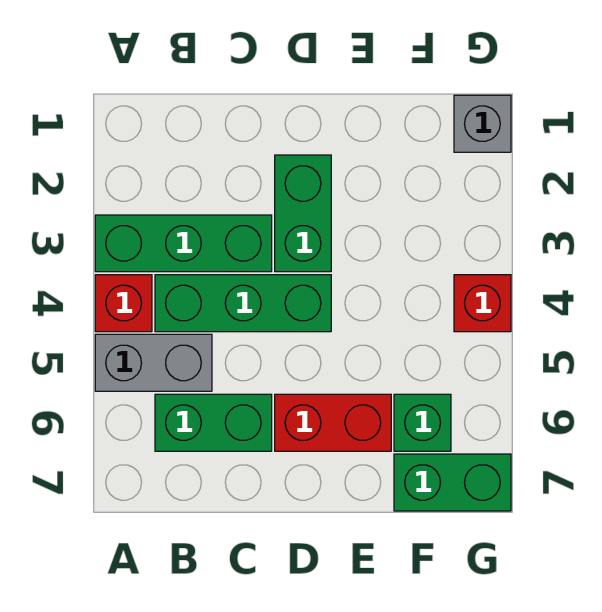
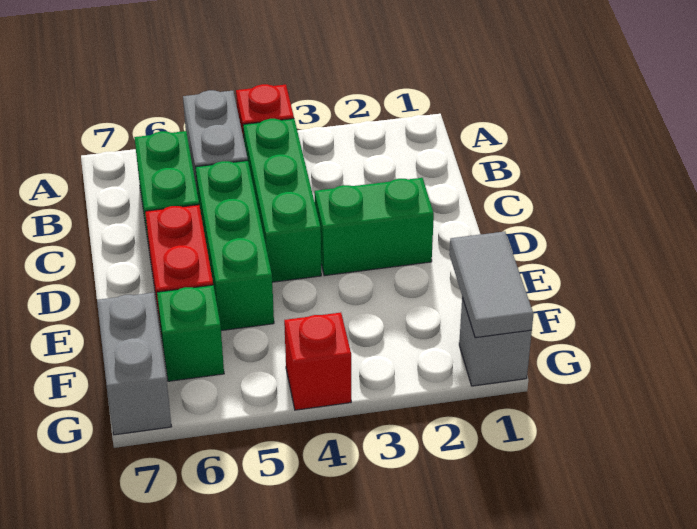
green 1x3 brick [95,215,272,272] -> green 1x3 brick moved to [195,161,274,331]
none -> grey 1x2 tile [449,232,534,338]
green 1x2 brick [394,454,511,511] -> grey 1x2 brick [97,293,171,435]

